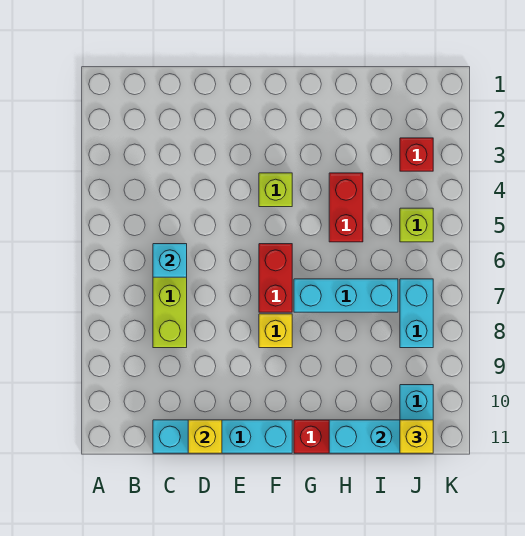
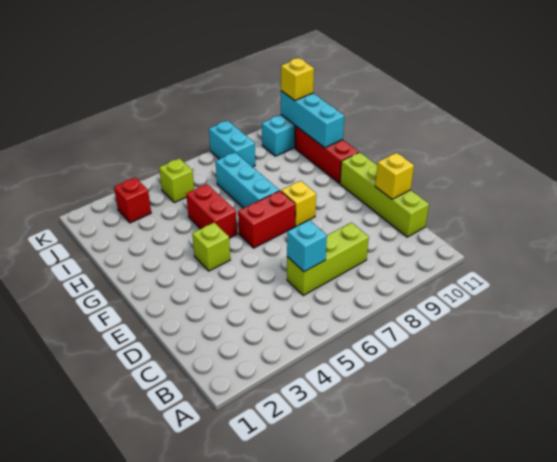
cyan 1x4 brick [153,420,292,453] -> lime 1x4 brick [340,152,429,237]
red 1x2 brick [329,173,363,242] -> red 1x2 brick turned to [186,184,237,238]
cyan 1x2 brick [400,279,433,348] -> cyan 1x2 brick turned to [209,121,255,167]

